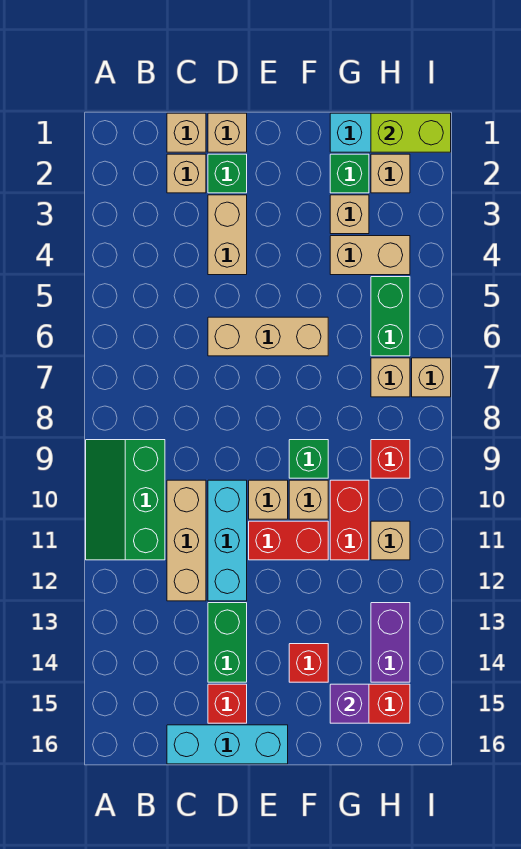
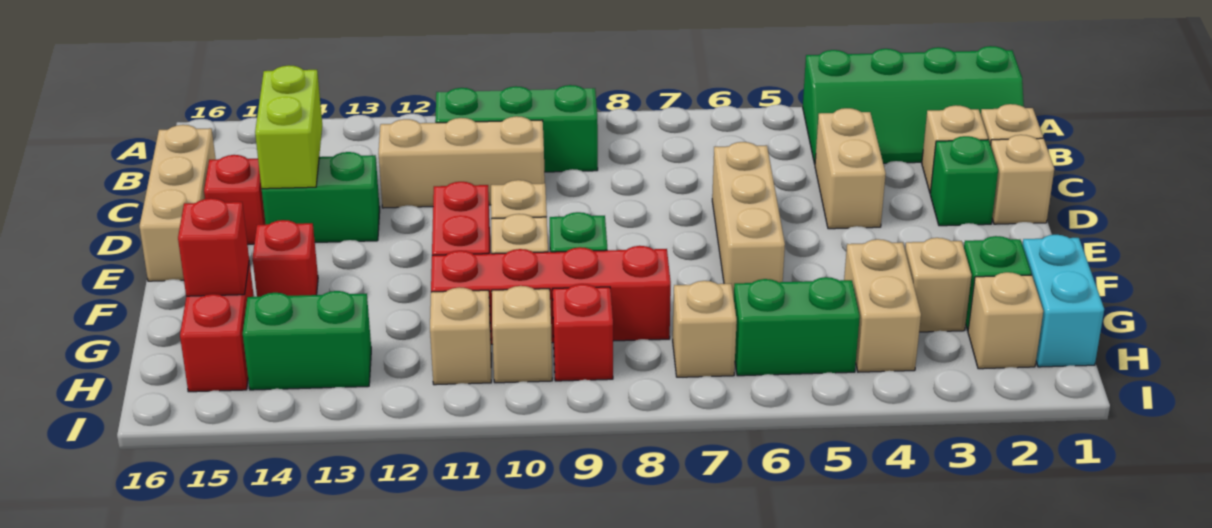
none -> green 2x4 slope [803,46,1024,164]
cyan 1x3 brick [167,725,288,764] -> tan 1x3 brick [140,125,216,281]
tan 1x2 brick [208,195,247,275] -> tan 1x2 brick turned to [815,108,886,229]
cyan 1x3 brick [208,480,247,601] -> none
red 1x2 brick [330,480,369,560] -> red 1x4 brick [431,246,671,344]
purple 1x1 brick [330,684,369,723] -> red 1x1 brick [178,198,249,296]
lime 1x2 brick [371,113,451,152] -> lime 1x2 brick moved to [255,65,322,189]
purple 1x2 brick [371,603,410,682] -> green 1x2 brick [243,291,371,390]
tan 1x1 brick [412,358,451,397] -> tan 1x1 brick moved to [492,286,552,383]

